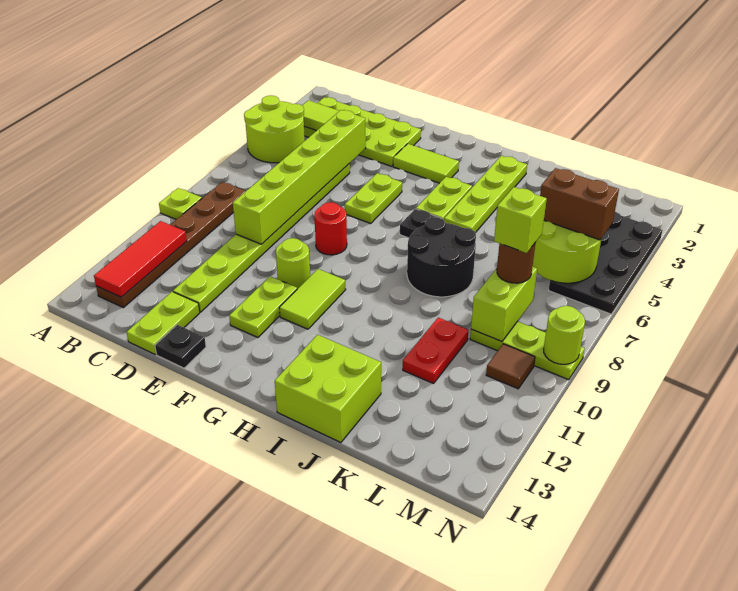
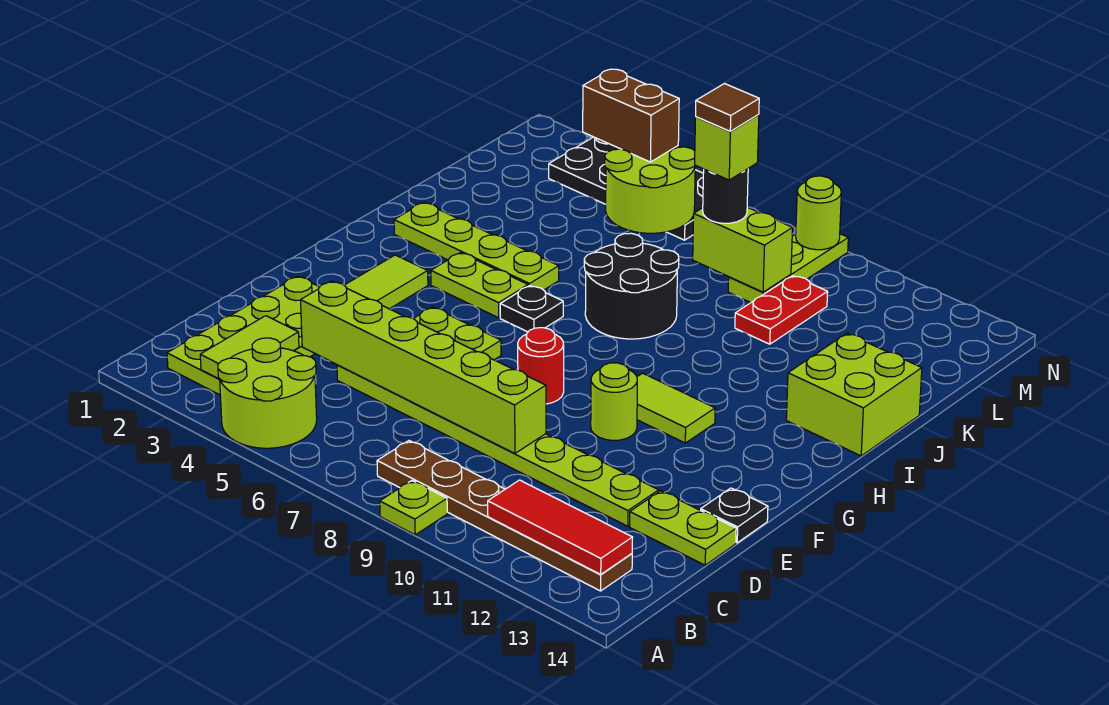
lime 1x2 plate [229,276,297,338] -> none
red 1x2 plate [403,318,469,384] -> red 1x2 plate turned to [735,276,828,344]
brown 1x2 brick [540,168,619,240] -> brown 1x2 brick turned to [583,69,679,162]
brown 1x1 round brick [497,242,536,283] -> black 1x1 round brick [703,169,748,223]
brown 1x1 tile [486,344,535,389] -> brown 1x1 tile moved to [696,84,759,131]

